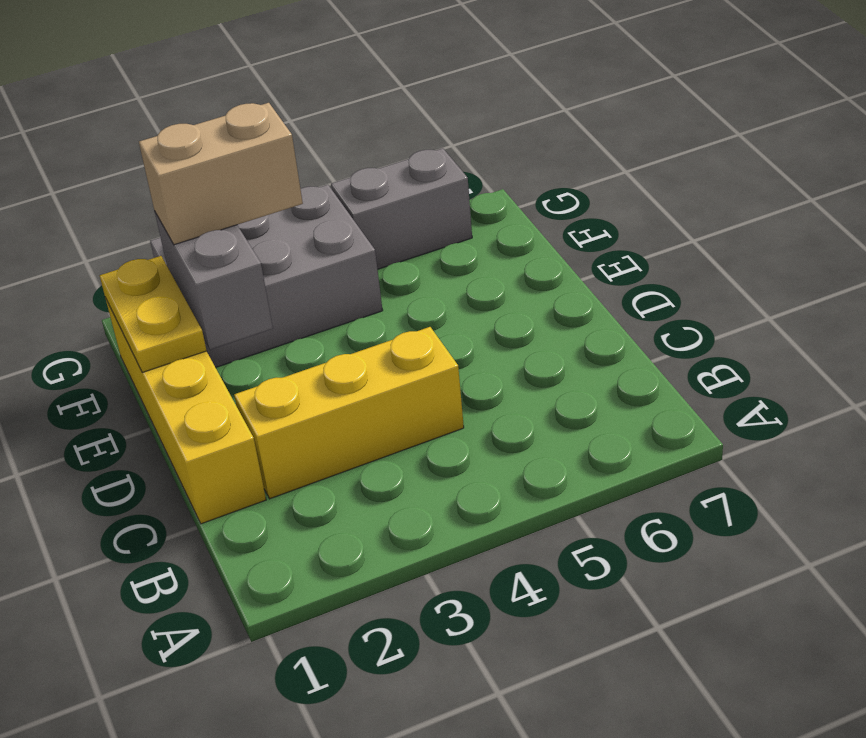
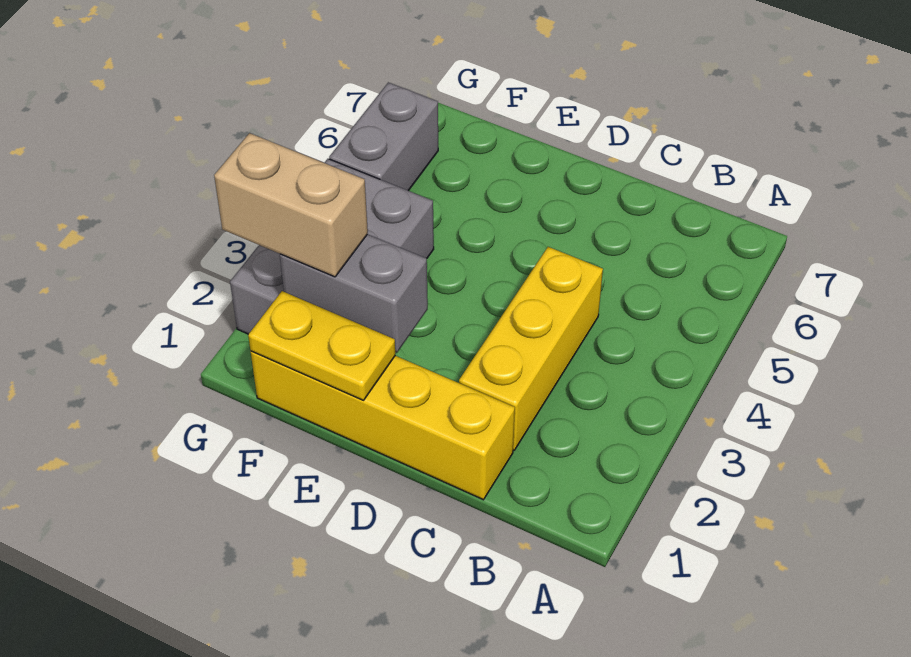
tan 1x2 brick [139,103,303,245] -> tan 1x2 brick turned to [214,133,368,277]

